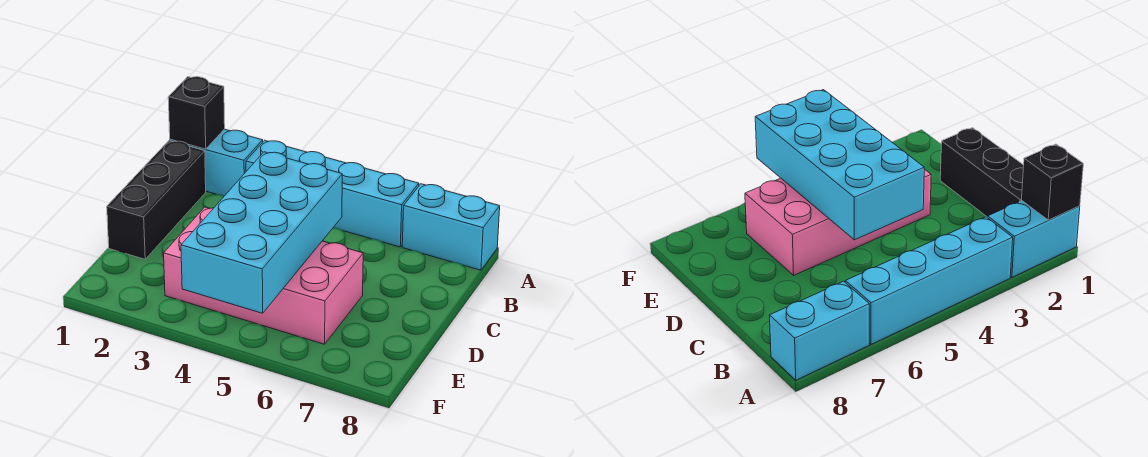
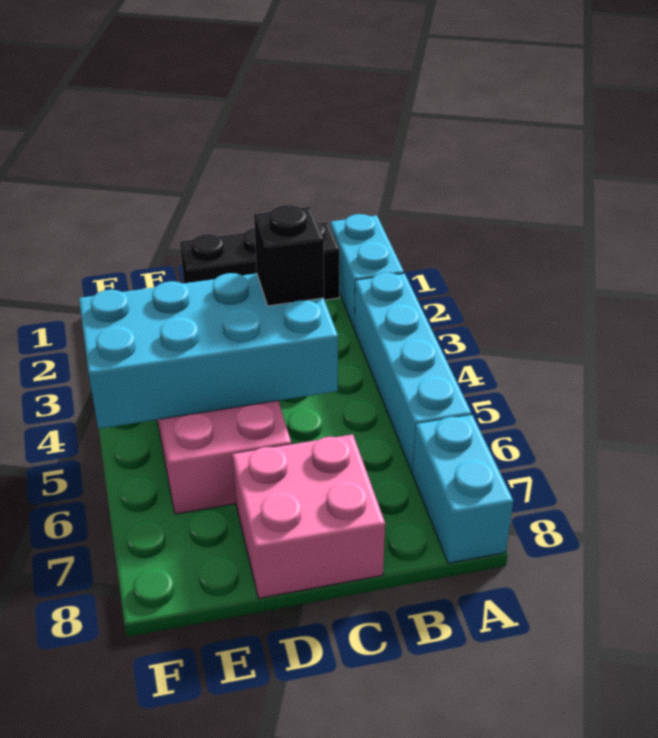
black 1x1 brick [168,77,225,149] -> black 1x1 brick moved to [254,205,324,306]
none -> pink 2x2 brick [232,434,385,598]

